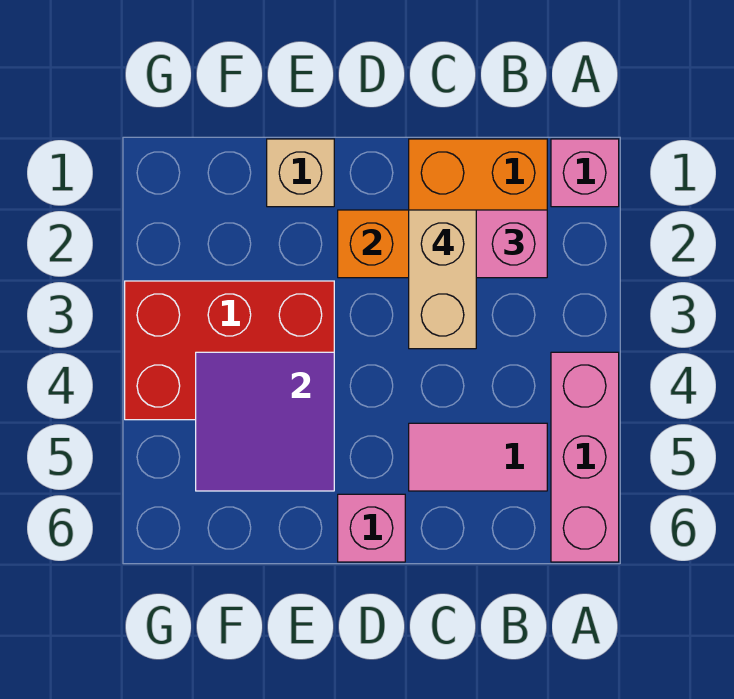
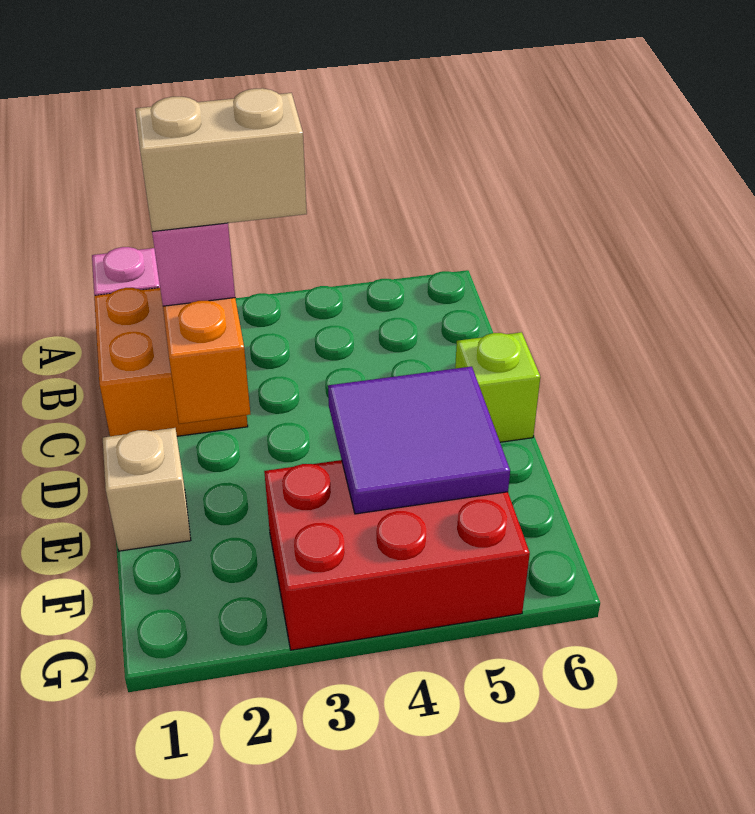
pink 1x3 brick [551,352,619,562] -> none
pink 1x2 tile [409,423,547,491] -> none
pink 1x1 brick [338,494,405,562] -> lime 1x1 brick [455,332,540,442]
red 2x3 brick [125,281,334,420] -> red 2x3 brick turned to [264,460,530,650]

